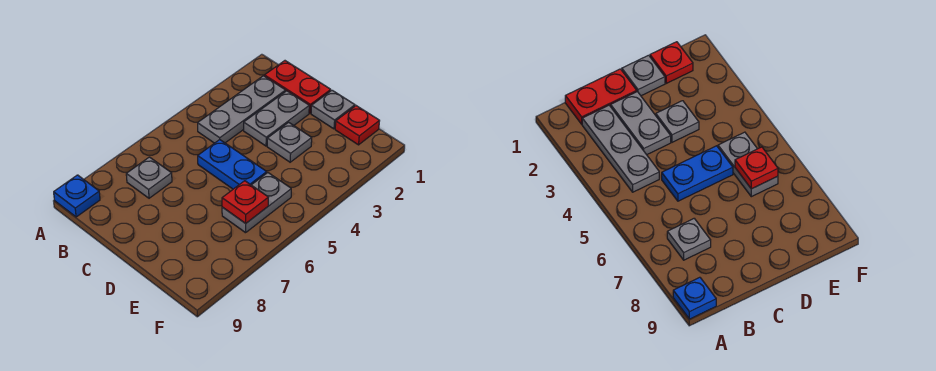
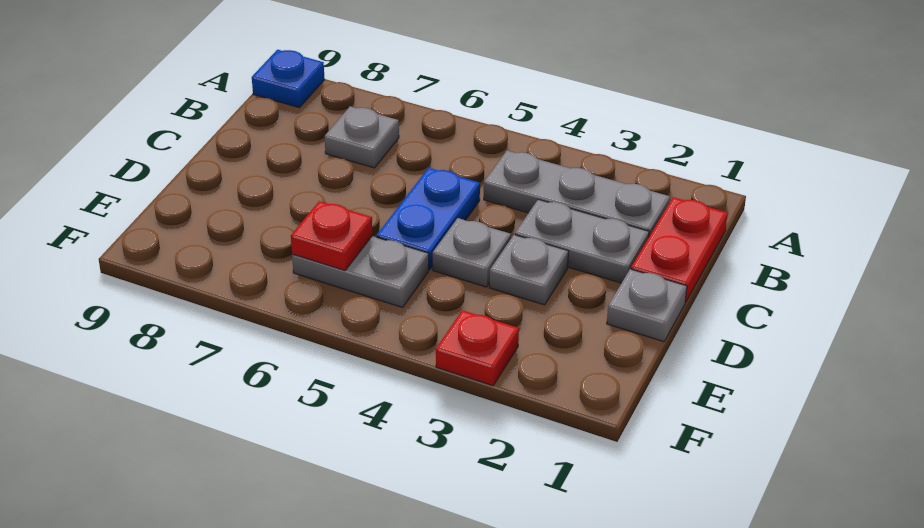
none -> grey 1x1 plate [433,218,511,287]
red 1x1 plate [335,106,379,145] -> red 1x1 plate moved to [436,310,519,386]

